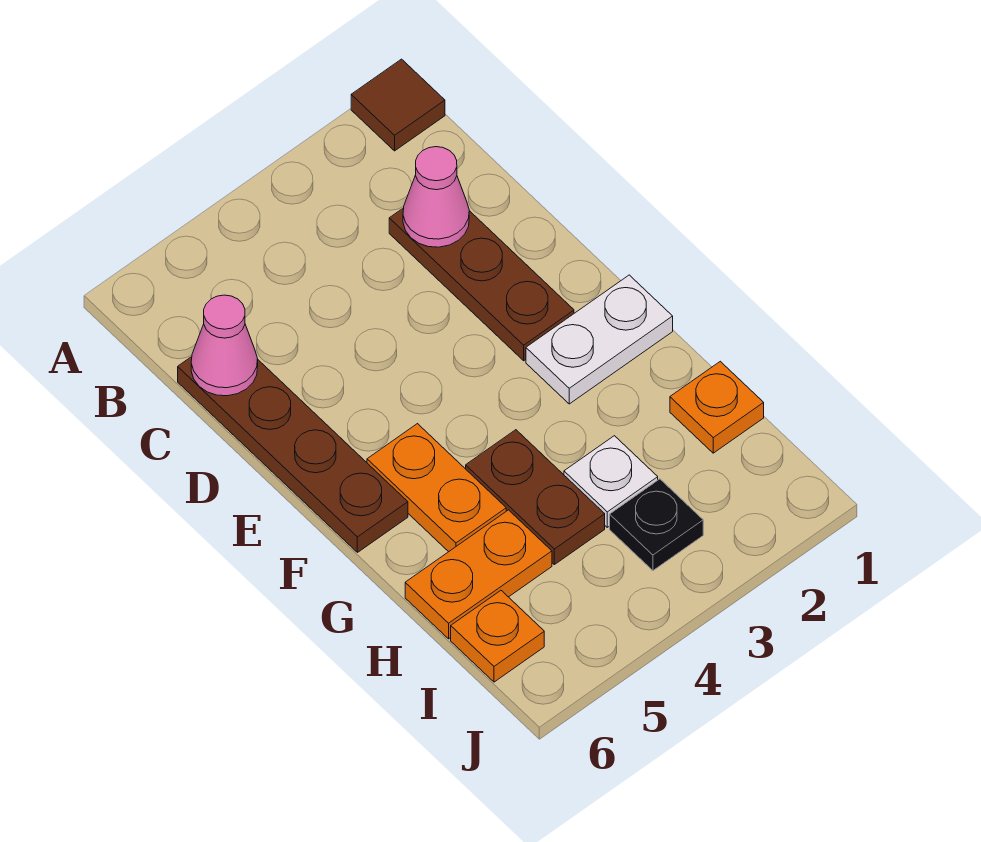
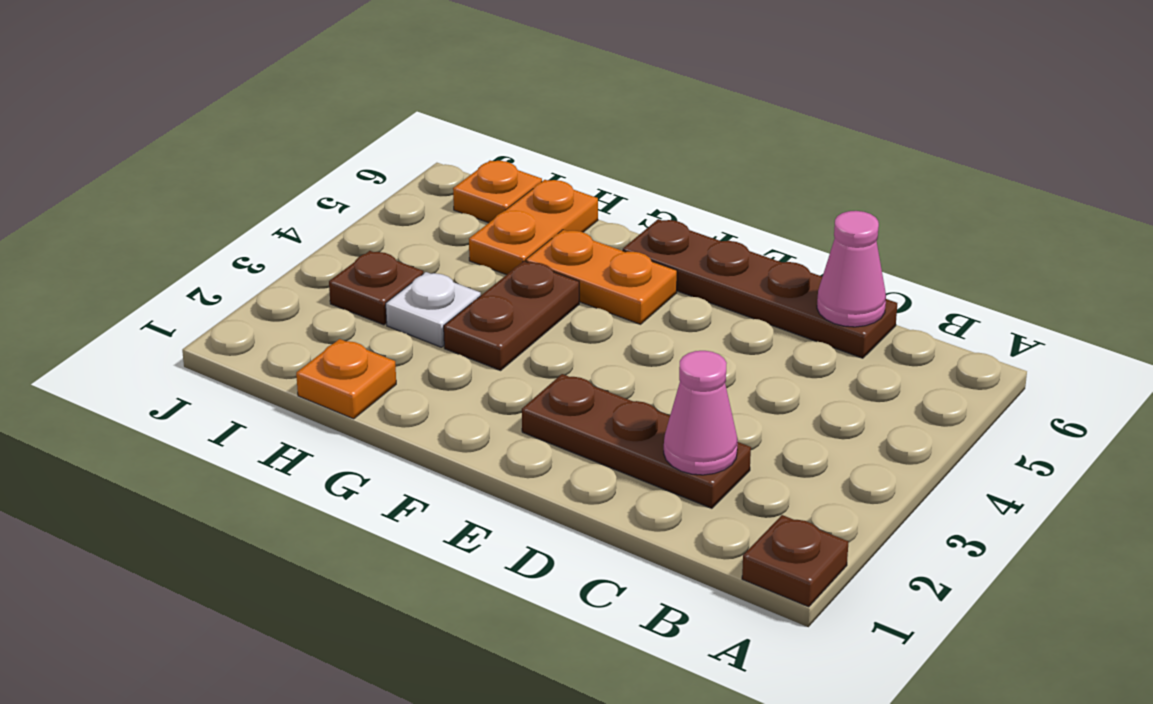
brown 1x1 tile [351,59,445,151] -> brown 1x1 plate [742,515,849,607]
white 1x2 plate [526,275,673,404] -> none
brown 1x2 plate [466,430,605,565] -> brown 1x2 plate turned to [444,261,579,370]
black 1x1 plate [610,479,703,571] -> brown 1x1 plate [329,251,423,325]

